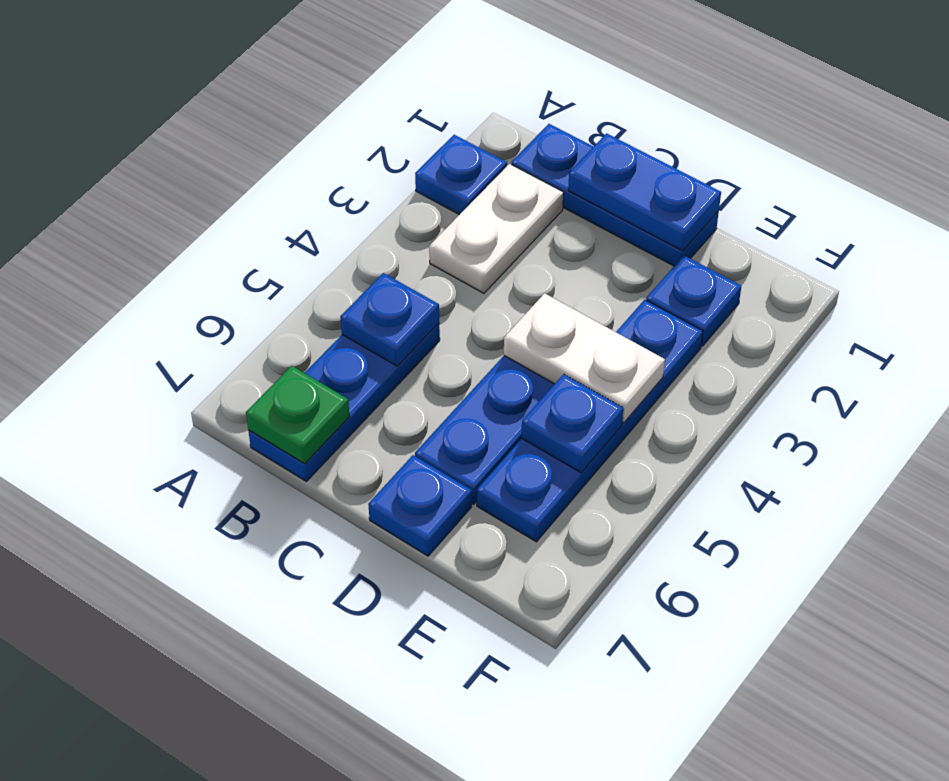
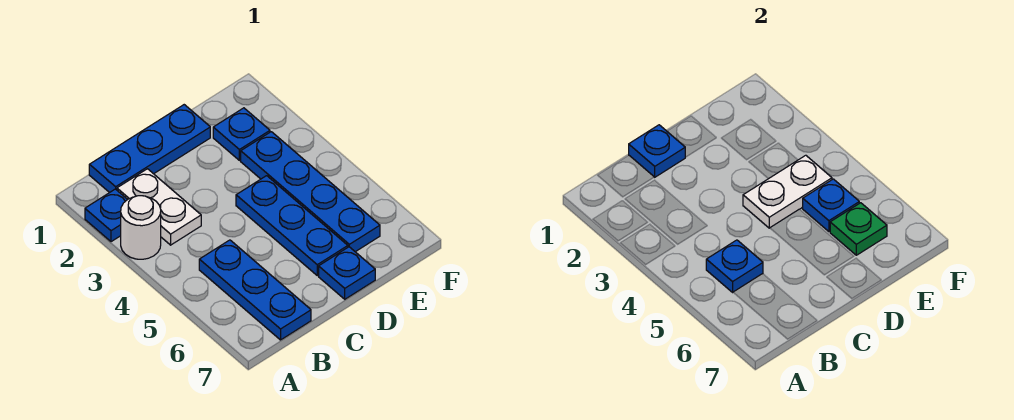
none -> white 1x1 round brick [121,196,161,259]
green 1x1 plate [246,366,350,464] -> green 1x1 plate moved to [830,203,887,255]
blue 1x2 plate [568,133,721,251] -> blue 1x1 plate [629,125,685,177]

